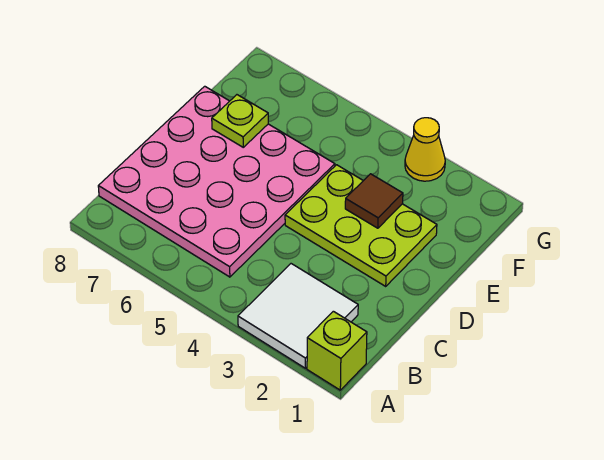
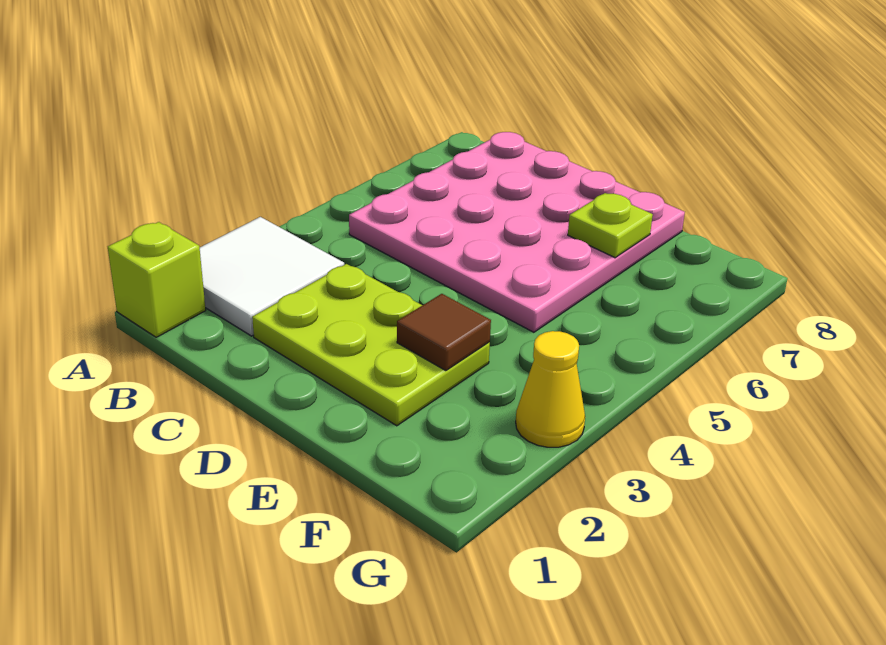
lime 2x3 plate [285,165,437,286] -> lime 2x3 plate turned to [252,264,490,426]

